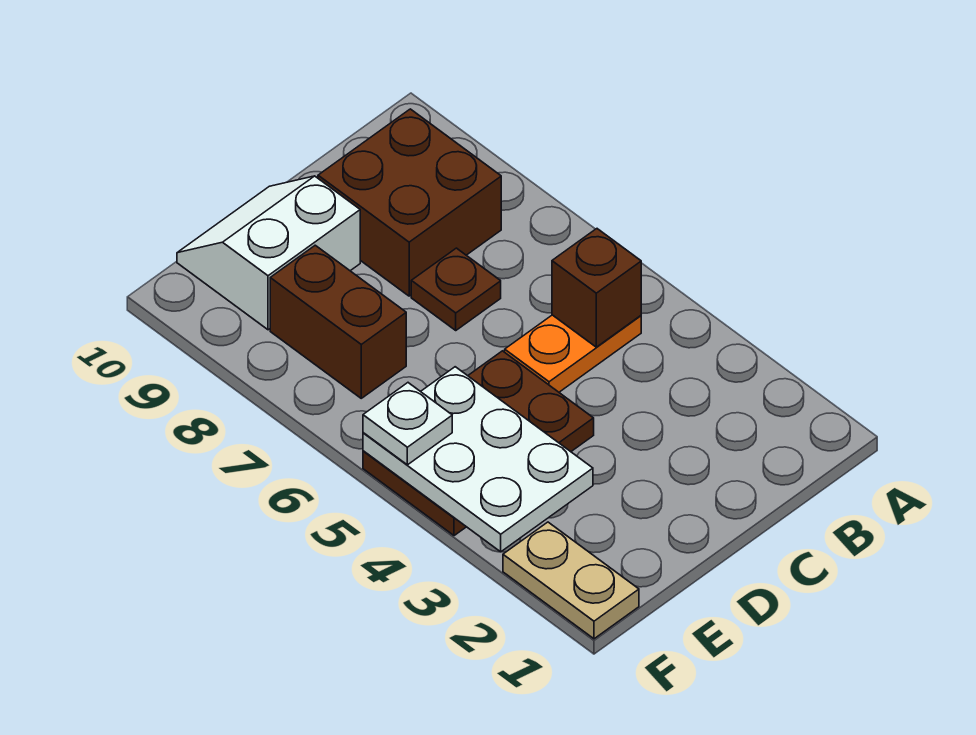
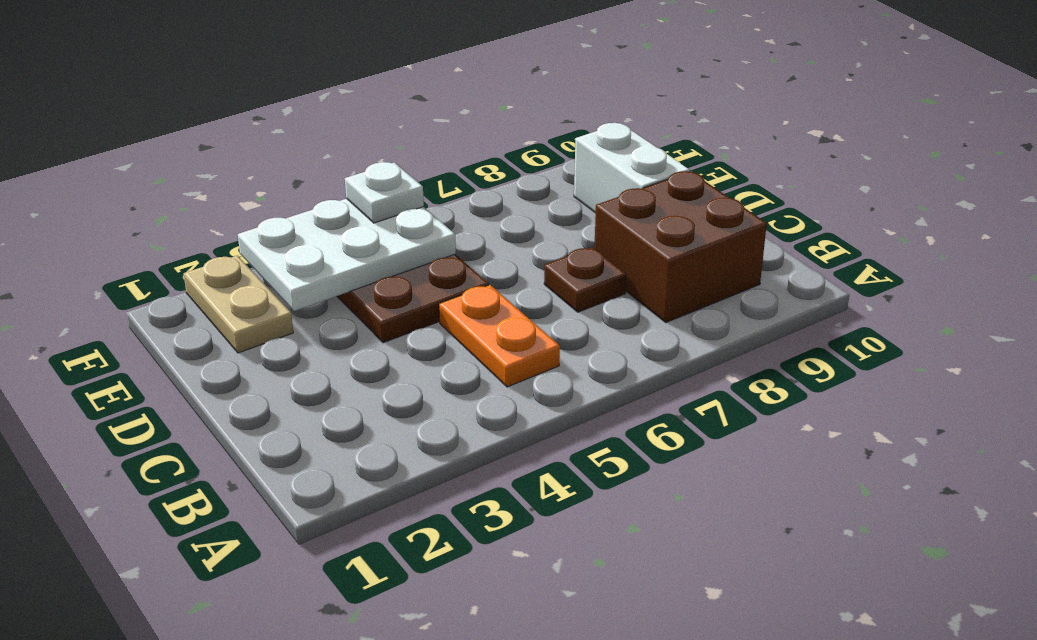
brown 1x1 brick [552,229,641,347] -> none
brown 1x2 brick [270,245,406,398] -> none
tan 1x2 plate [503,522,639,639] -> tan 1x2 plate turned to [184,255,293,353]

